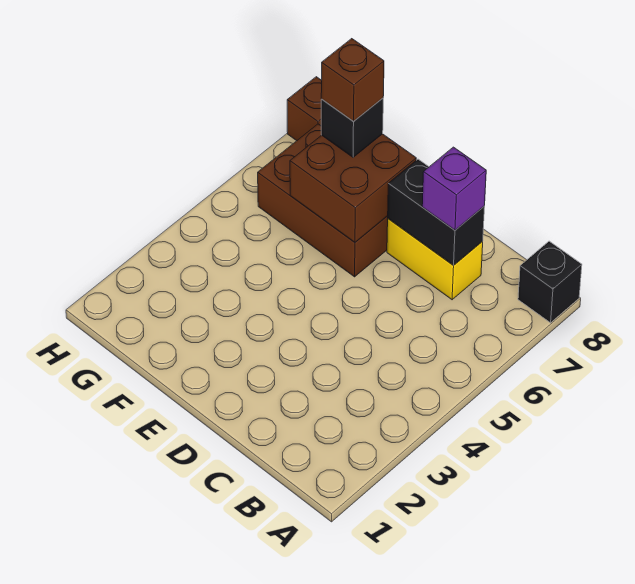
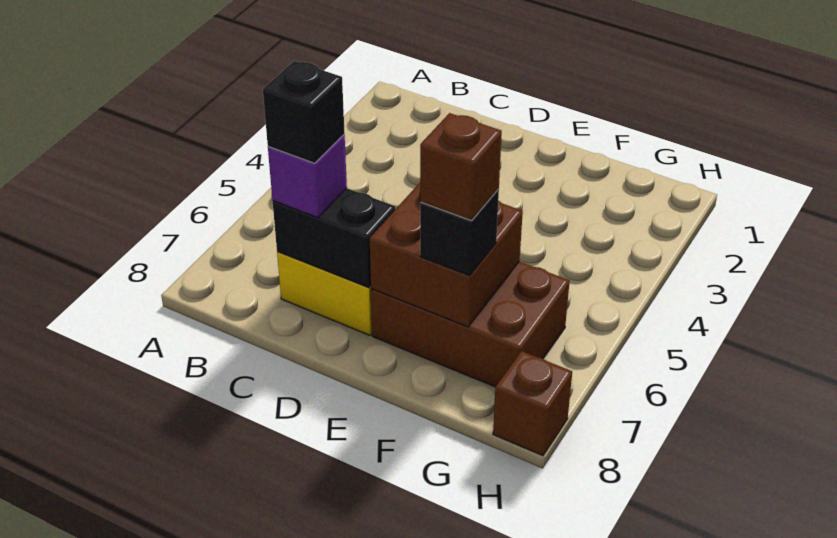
black 1x1 brick [518,241,582,323] -> black 1x1 brick moved to [263,61,345,163]

